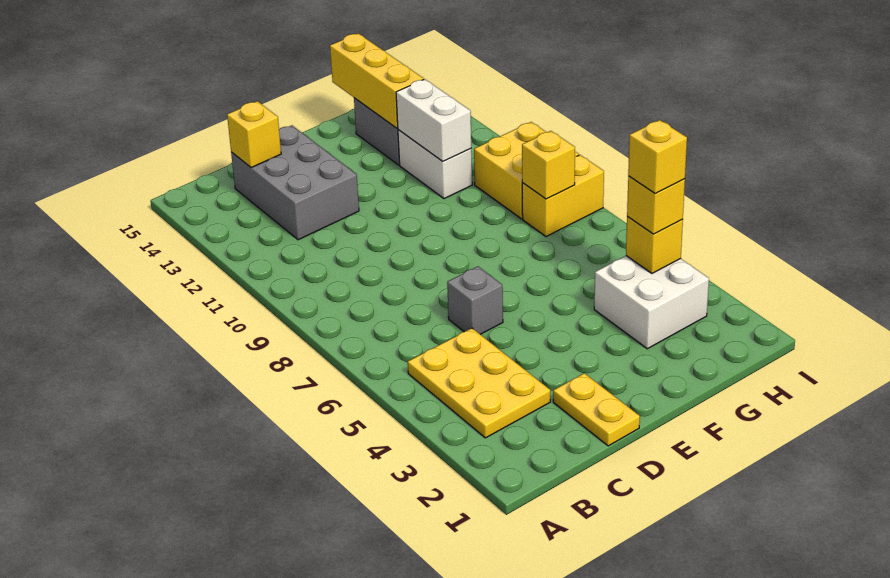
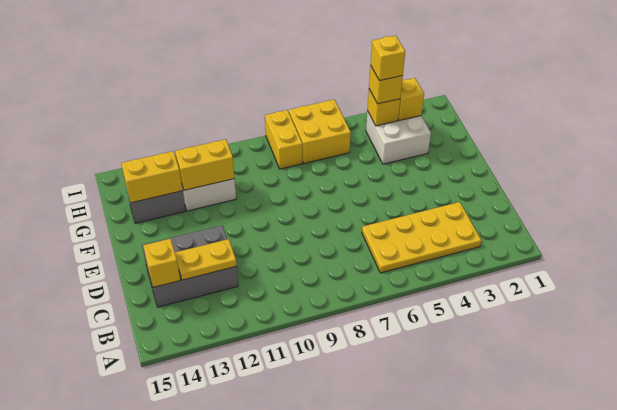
yellow 2x3 plate [408,328,550,438] -> yellow 2x4 plate [362,202,481,273]
yellow 1x2 plate [553,373,640,446] -> yellow 1x2 plate moved to [175,239,237,280]
grey 1x1 brick [447,266,503,334] -> none
white 1x2 brick [396,79,471,161] -> yellow 1x2 brick [175,139,234,190]
yellow 1x3 brick [330,33,424,128] -> yellow 1x2 brick [121,151,183,203]
yellow 1x1 brick [522,131,575,199] -> yellow 1x1 brick moved to [398,78,424,120]
yellow 2x2 brick [474,122,579,219] -> yellow 2x2 brick moved to [289,100,351,163]

